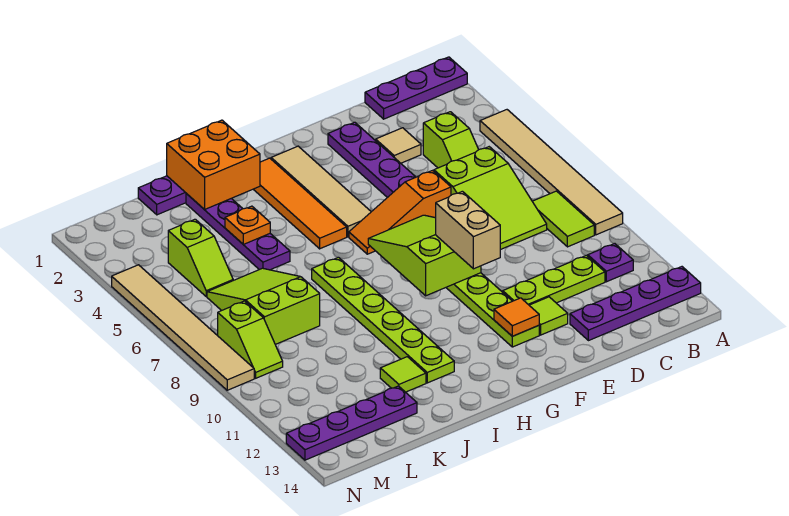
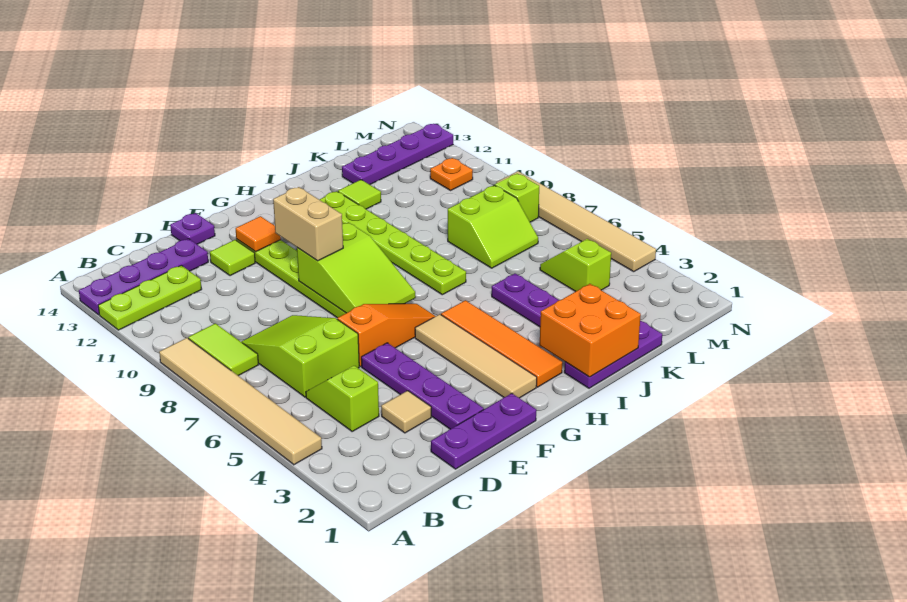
purple 1x3 plate [365,57,467,119] -> purple 1x3 plate moved to [431,393,536,469]
purple 1x1 plate [588,244,633,282] -> purple 1x1 plate moved to [170,213,215,244]
lime 1x3 plate [503,255,605,305] -> lime 1x3 plate moved to [98,265,202,330]
orange 1x1 plate [225,206,270,244] -> orange 1x1 plate moved to [430,158,473,190]
lime 2x3 slope [207,268,320,345] -> lime 2x2 slope [448,185,538,268]

